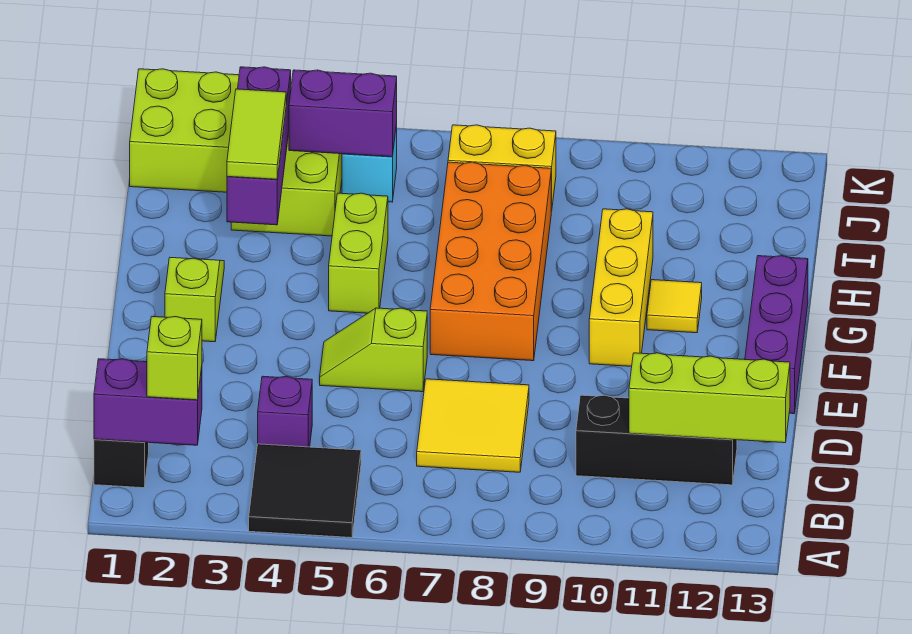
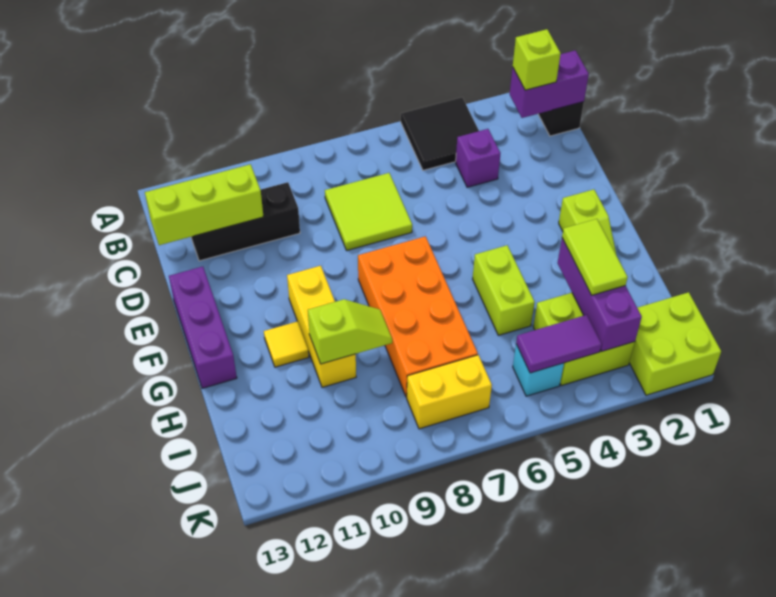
yellow 2x2 tile [417,379,529,472] -> lime 2x2 tile [325,173,412,250]
lime 1x2 slope [320,308,427,392] -> lime 1x2 slope moved to [308,299,392,364]
purple 1x2 brick [289,70,397,157] -> purple 1x2 tile [516,315,602,373]

